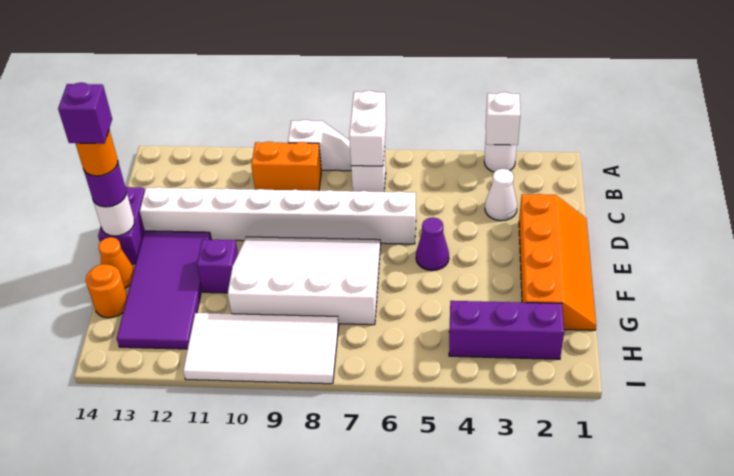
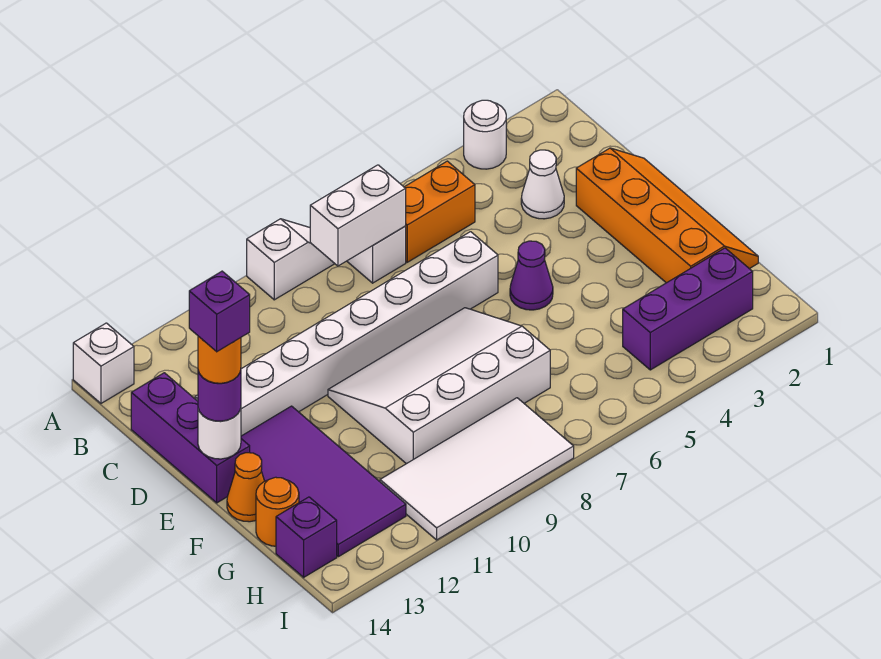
white 1x1 brick [486,92,520,145] -> white 1x1 brick moved to [73,323,134,403]
white 1x2 brick [349,91,386,166] -> white 1x2 brick turned to [310,165,406,266]
orange 1x2 brick [251,142,321,191] -> orange 1x2 brick moved to [405,161,475,262]
purple 1x2 brick [98,187,145,264] -> purple 1x3 brick [131,373,250,503]
purple 1x1 brick [197,239,238,293] -> purple 1x1 brick moved to [276,497,337,577]

